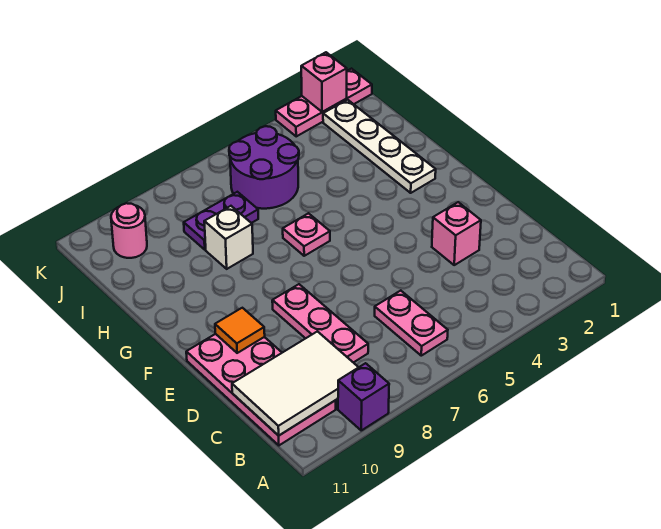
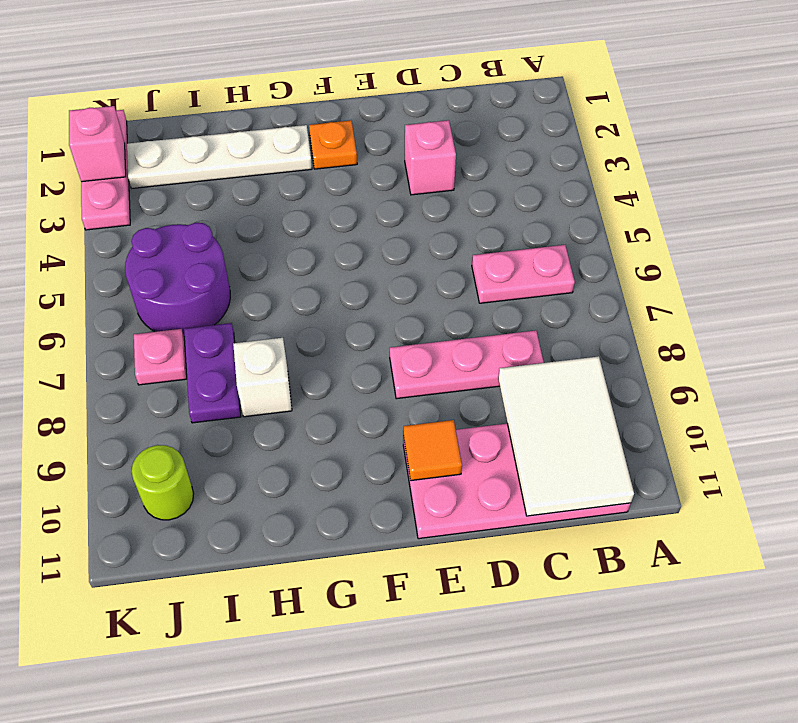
purple 1x1 brick [338,363,389,430] -> none
none -> orange 1x1 plate [309,120,357,169]
pink 1x1 plate [283,213,330,256] -> pink 1x1 plate moved to [134,329,187,385]
pink 1x1 round brick [111,203,147,258] -> lime 1x1 round brick [132,445,194,520]

